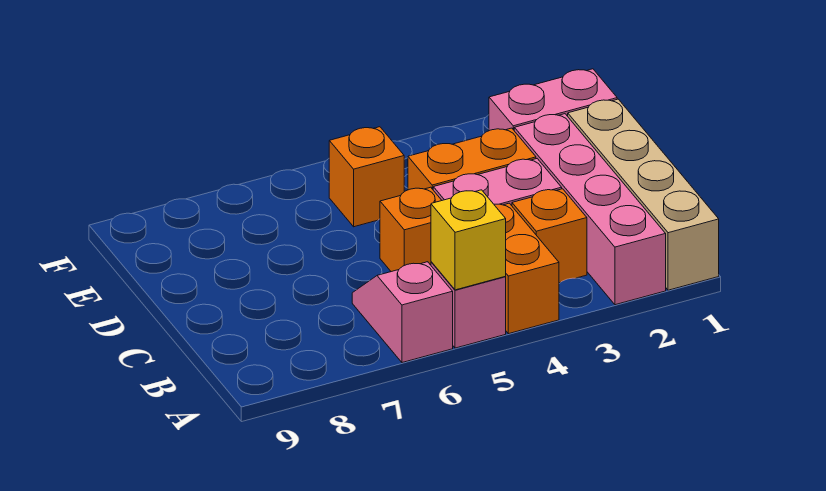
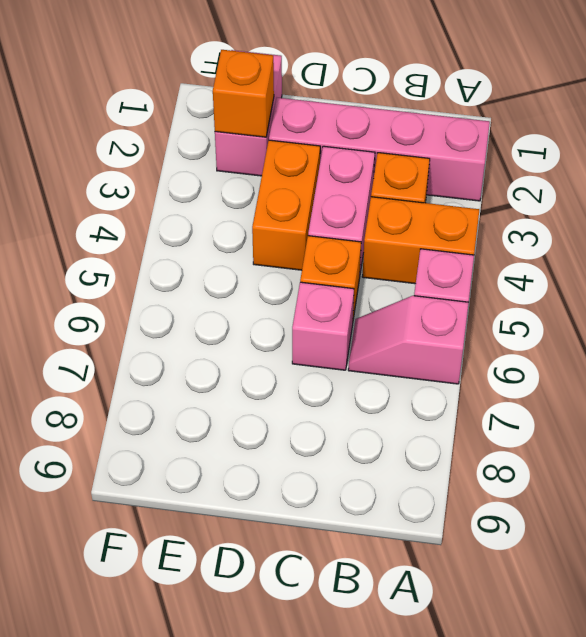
tan 1x4 brick [568,99,719,290] -> none
yellow 1x1 brick [431,190,506,290] -> none
none -> pink 1x1 brick [292,282,354,370]
orange 1x1 brick [329,127,404,227] -> orange 1x1 brick moved to [213,50,274,137]

